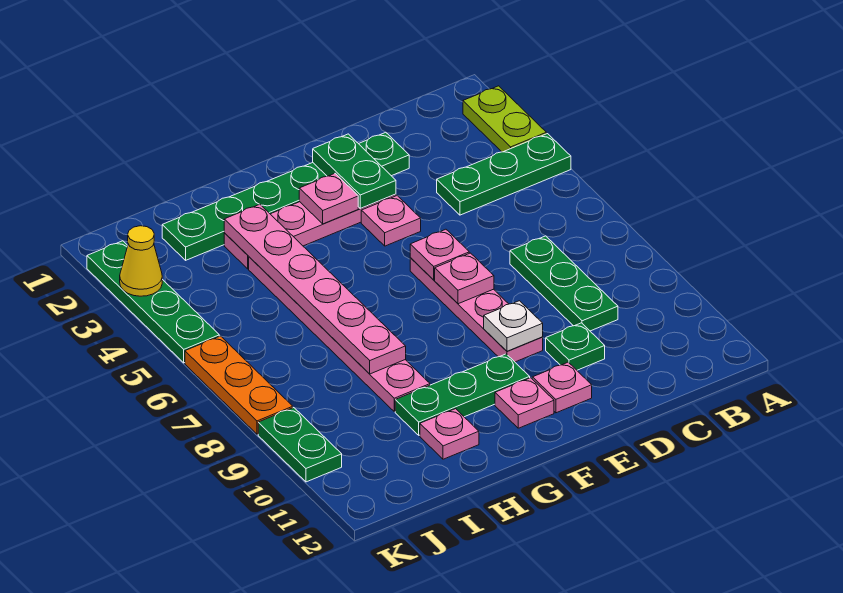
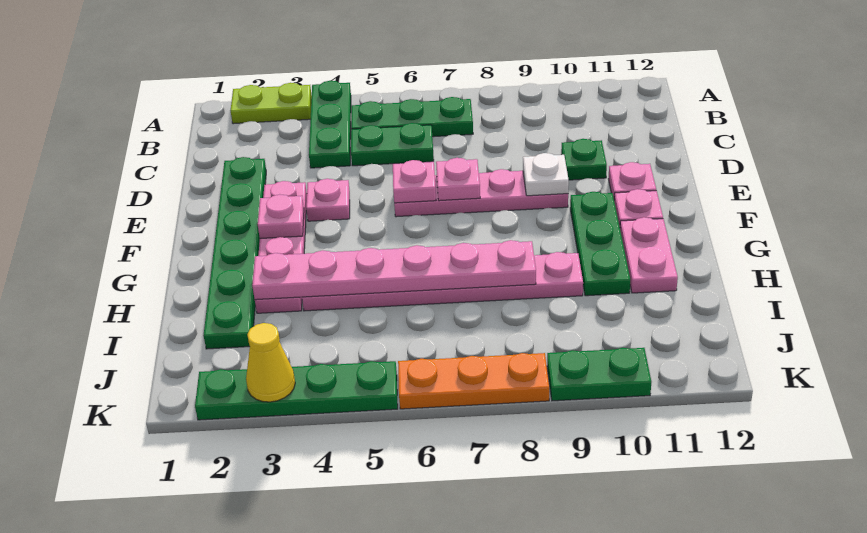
green 1x3 plate [510,236,618,331] -> green 1x3 plate moved to [351,97,473,137]
green 1x2 plate [313,134,396,208] -> green 1x2 plate moved to [351,123,434,166]
pink 1x1 plate [420,409,479,459] -> pink 1x2 plate [620,217,678,293]

